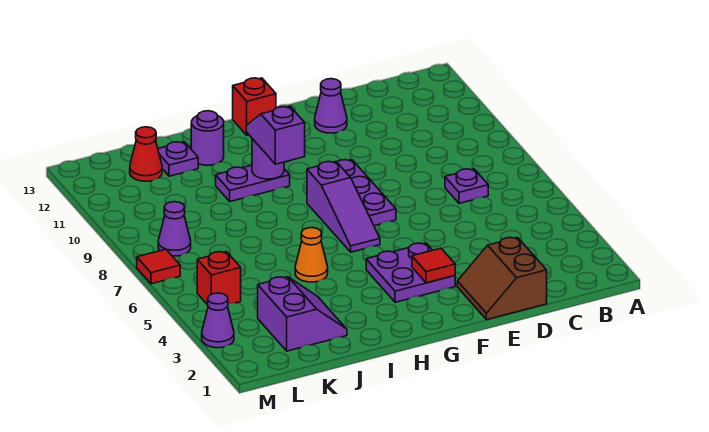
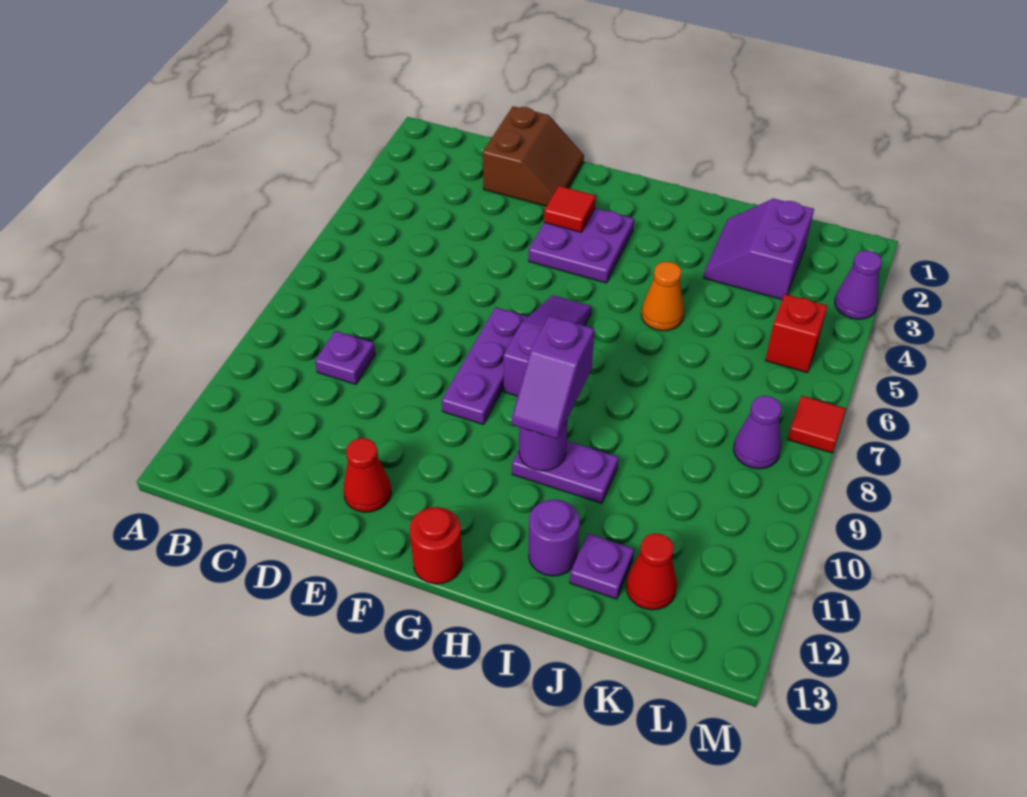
purple 1x1 plate [445,169,488,203] -> purple 1x1 plate moved to [315,331,375,384]
purple 1x1 cone [315,79,347,133] -> red 1x1 cone [344,438,391,512]
red 1x1 brick [233,78,276,135] -> red 1x1 round brick [410,507,462,584]

